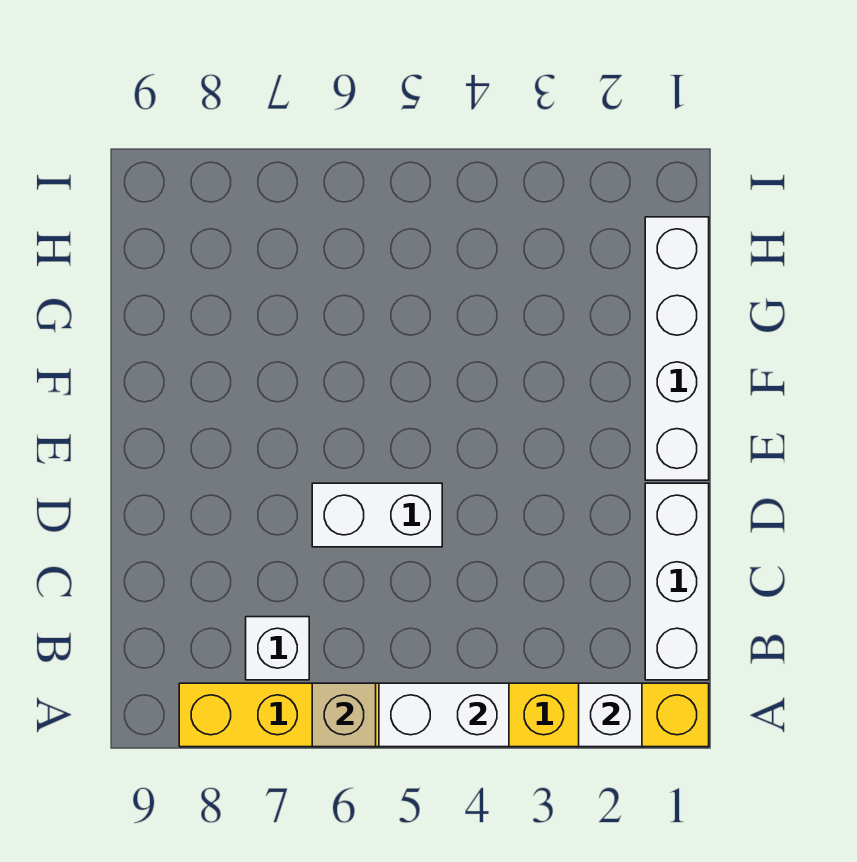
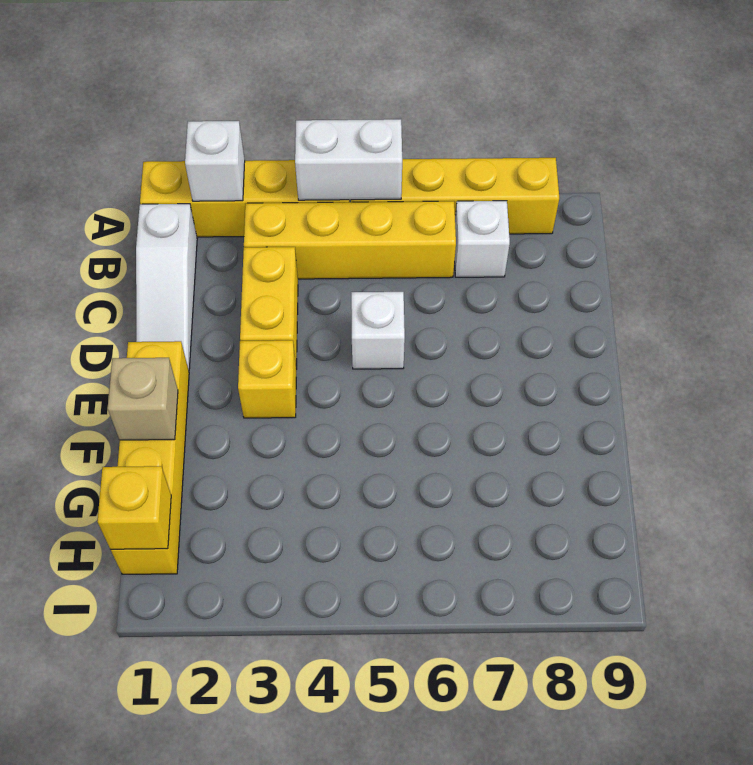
tan 1x1 brick [312,683,376,747] -> tan 1x1 brick moved to [108,358,178,440]
white 1x3 brick [645,483,709,680] -> white 1x3 slope [136,204,197,370]
none -> yellow 1x4 brick [244,201,456,279]
none -> yellow 1x2 brick [240,247,298,369]
white 1x2 brick [312,483,442,547] -> white 1x1 brick [351,292,405,369]
white 1x4 brick [645,217,709,480] -> yellow 1x4 brick [111,341,189,574]
none -> yellow 1x1 brick [238,340,296,418]
none -> yellow 1x1 brick [97,466,171,549]

